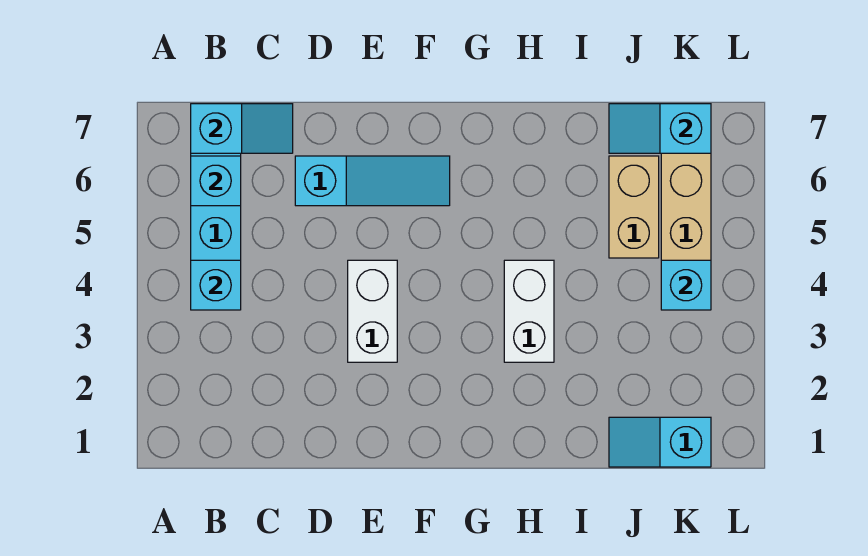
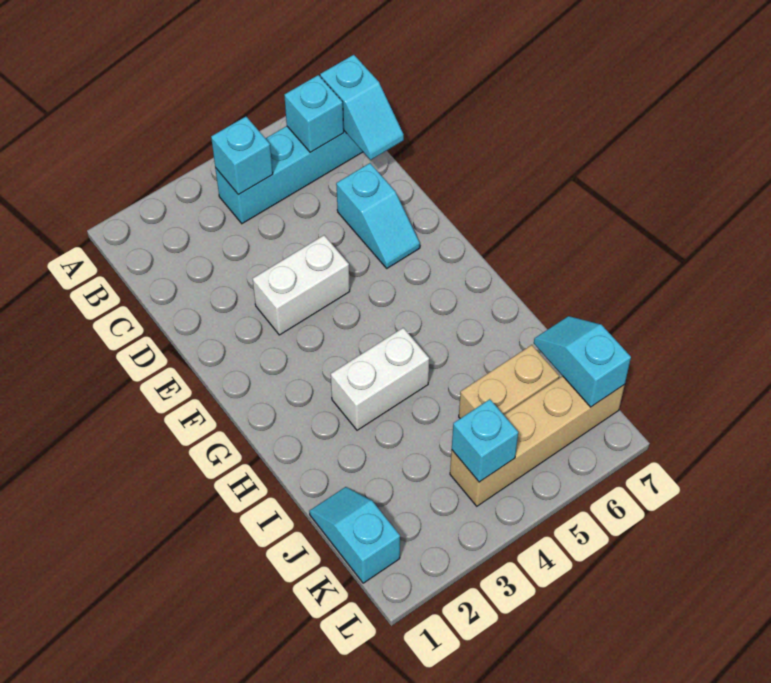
cyan 1x3 slope [295,156,450,206] -> cyan 1x2 slope [336,163,420,268]

